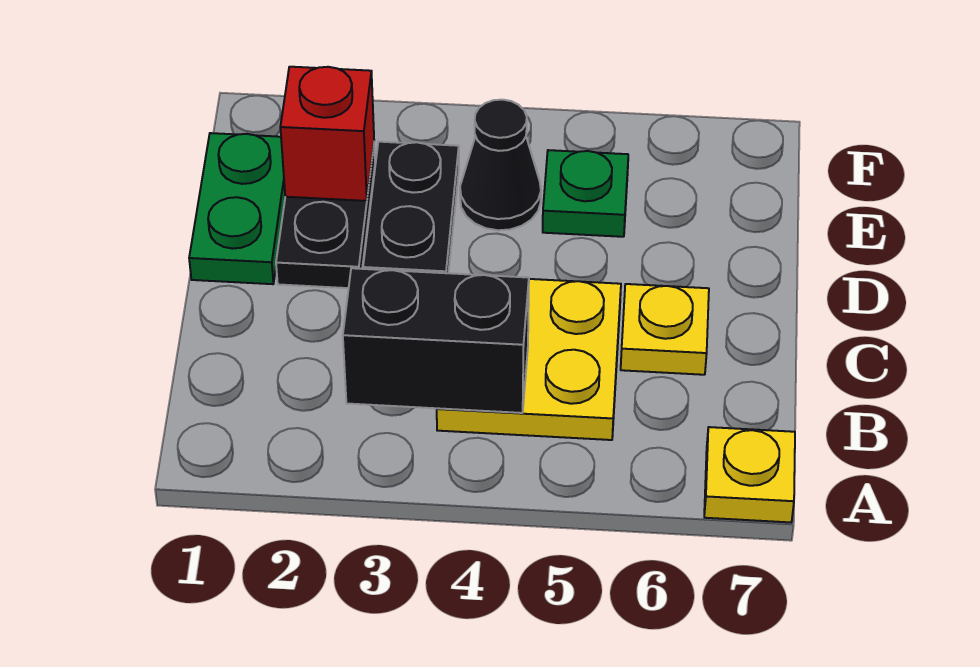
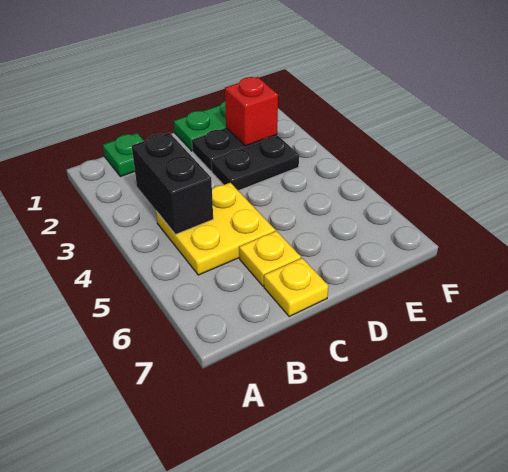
yellow 1x1 plate [704,427,795,522] -> yellow 1x1 plate moved to [264,258,328,317]
black 1x1 cone [460,100,541,230] -> none
green 1x1 plate [543,150,628,237] -> green 1x1 plate moved to [103,133,144,177]

